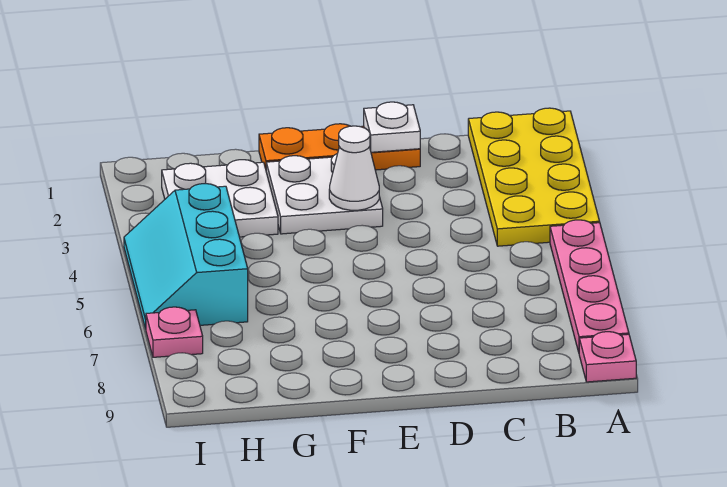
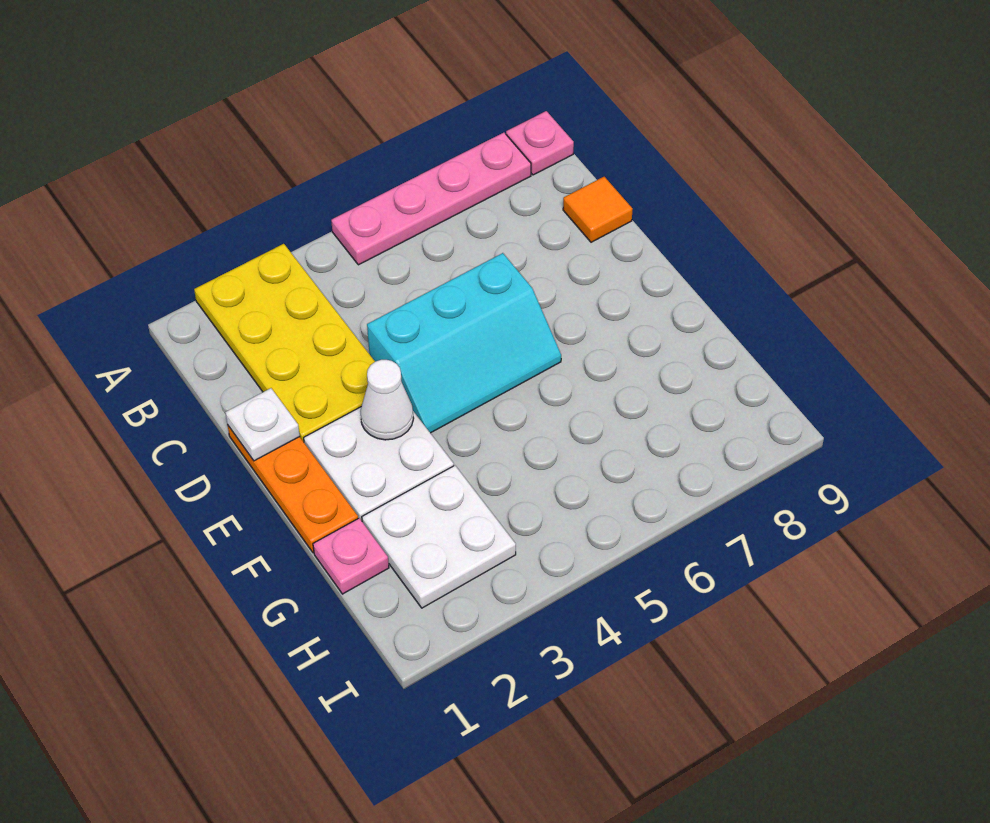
yellow 2x4 plate [468,108,600,246] -> yellow 2x4 plate turned to [194,244,375,442]
none -> orange 1x1 tile [563,177,632,242]
cyan 2x3 slope [124,184,248,329] -> cyan 2x3 slope moved to [367,253,561,433]
pink 1x1 plate [146,307,203,357] -> pink 1x1 plate moved to [313,518,389,594]

